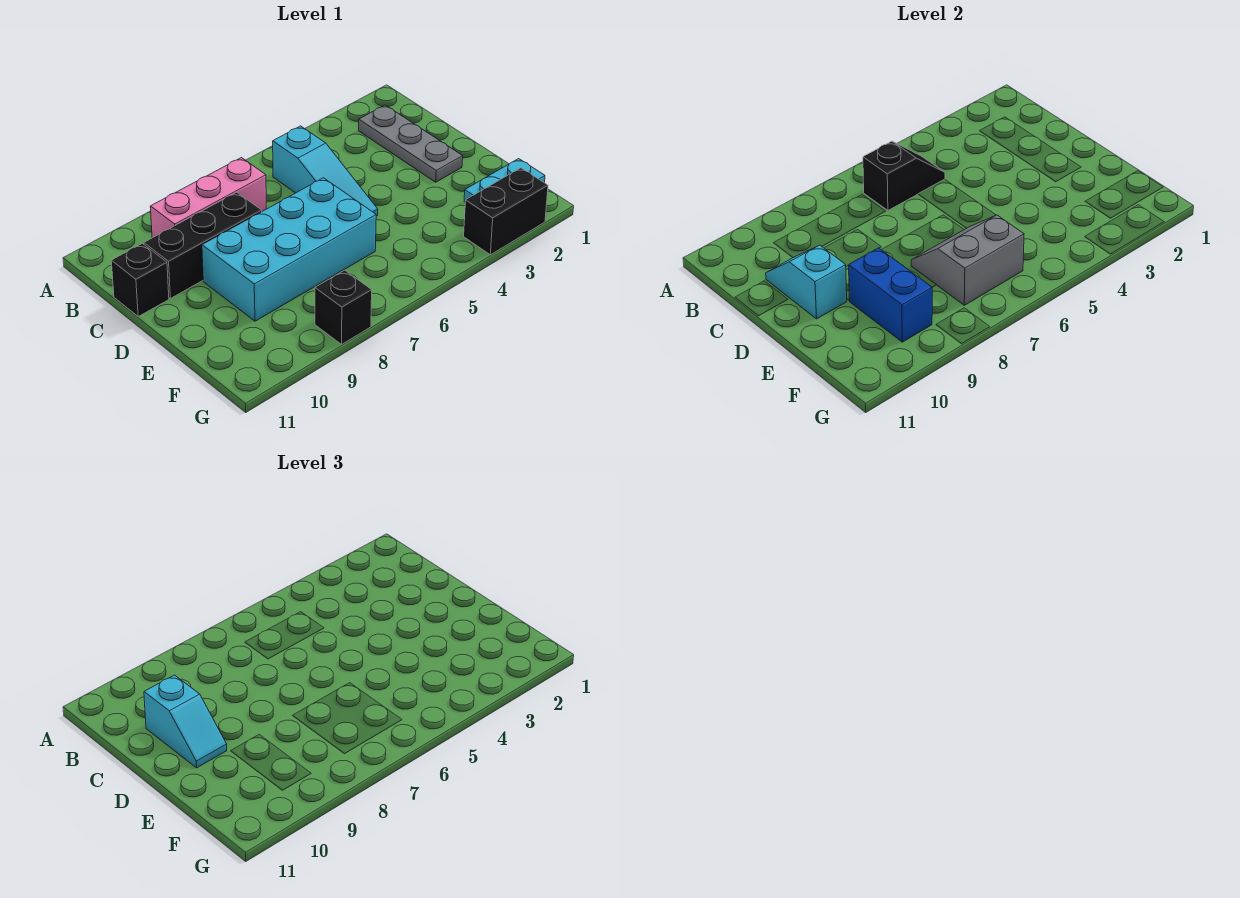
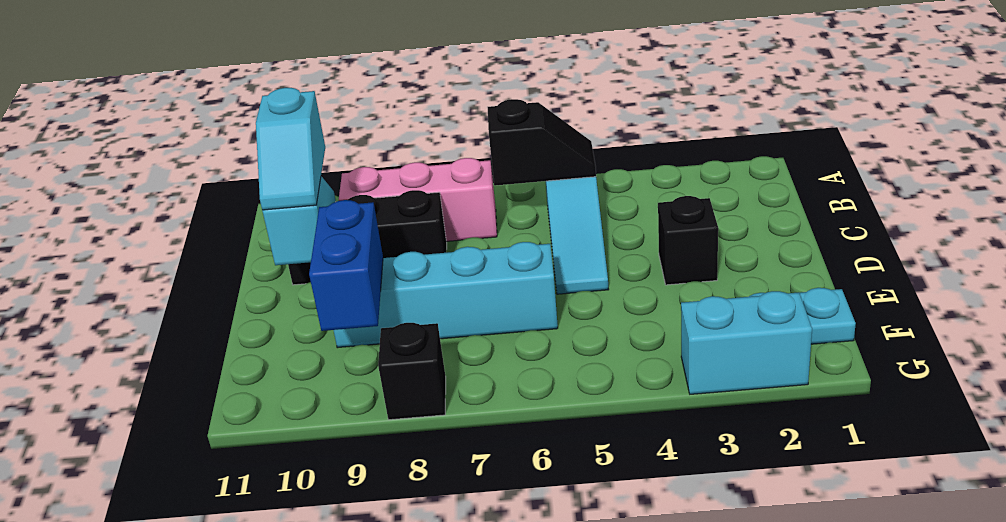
grey 1x3 plate [359,105,463,182] -> none
black 1x1 brick [111,243,169,316] -> black 1x1 brick moved to [658,196,718,285]
cyan 2x4 brick [202,178,376,321] -> cyan 1x4 brick [334,242,558,348]
grey 2x2 slope [911,215,1024,305] -> none
black 1x2 brick [464,168,548,255] -> cyan 1x2 brick [681,291,812,394]

